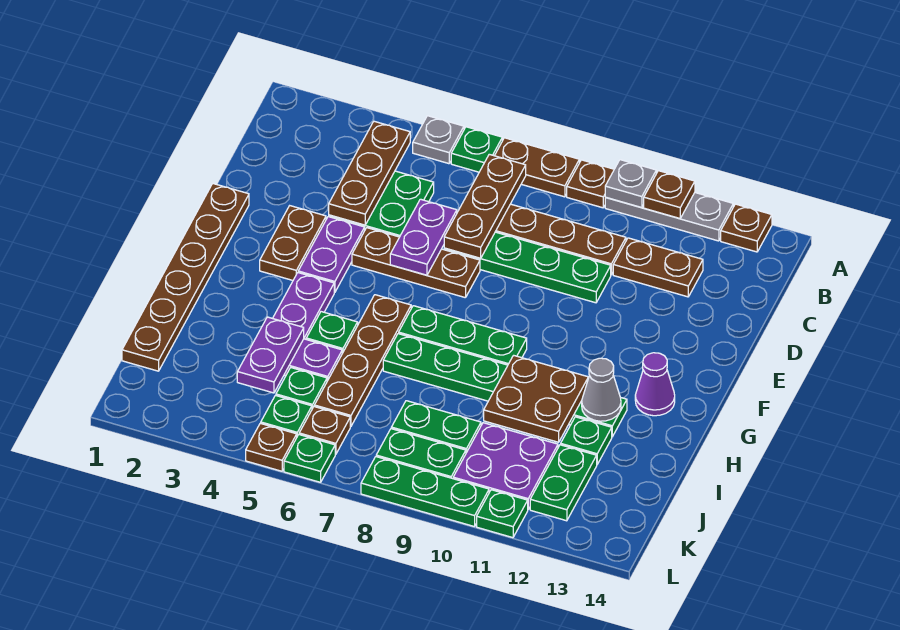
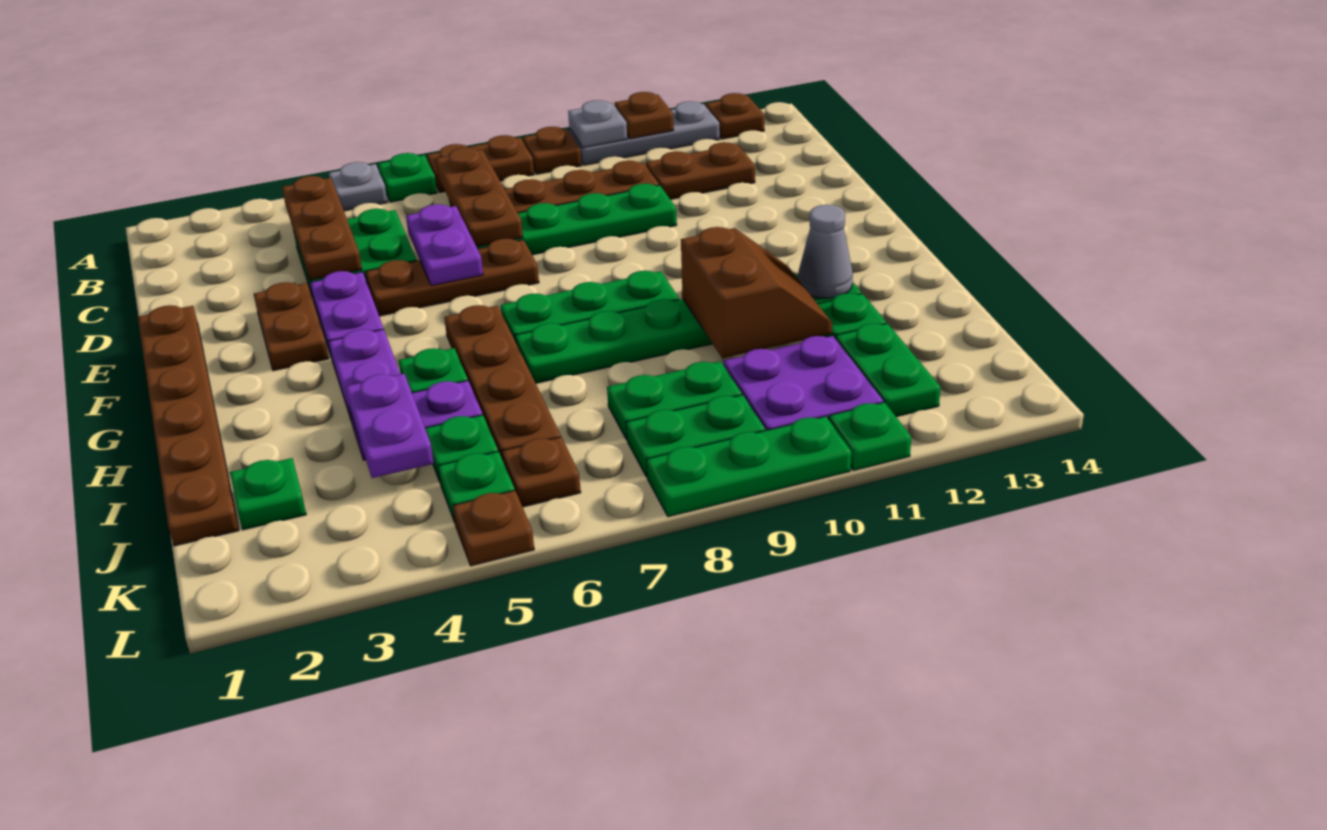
purple 1x1 cone [635,353,675,416] -> none
brown 2x2 plate [484,355,588,442] -> brown 2x2 slope [681,227,832,358]
green 1x1 plate [284,435,335,482] -> green 1x1 plate moved to [230,458,306,530]

